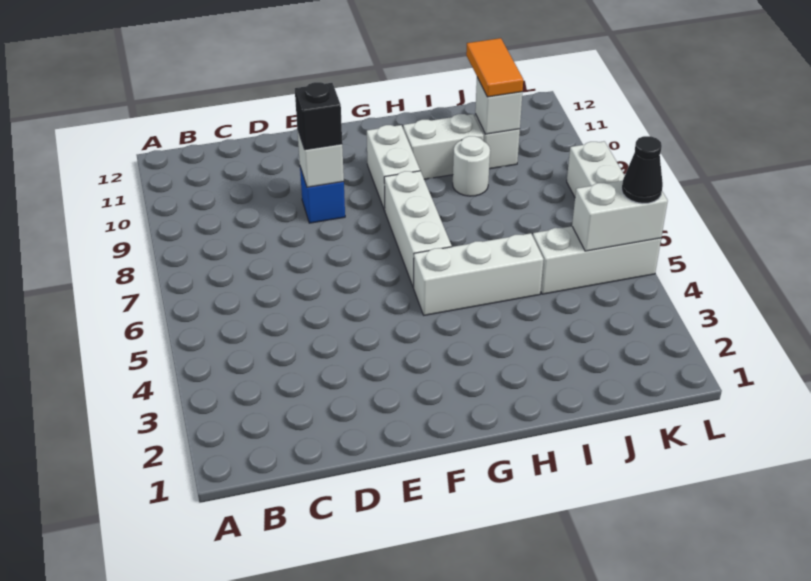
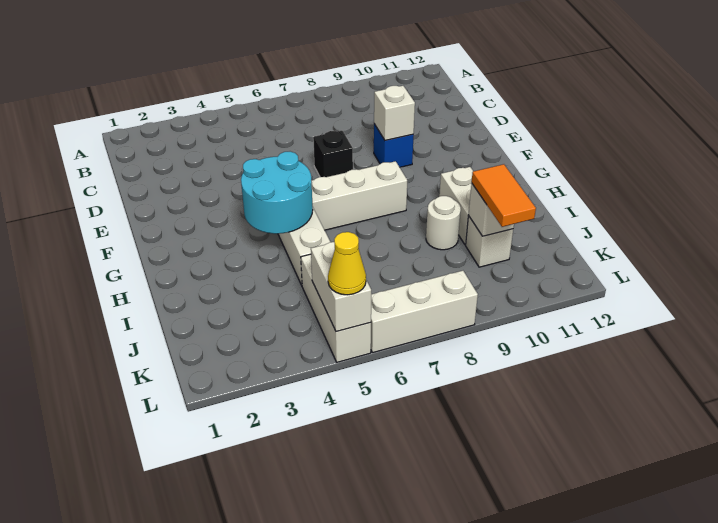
black 1x1 brick [295,82,342,150] -> black 1x1 brick moved to [313,130,353,177]
none -> cyan 2x2 round brick [241,152,313,234]
white 1x2 brick [367,125,420,211] -> none
orange 1x2 tile [466,38,523,97] -> orange 1x2 tile turned to [472,164,536,227]
black 1x1 cone [622,136,663,203] -> yellow 1x1 cone [328,232,366,295]

